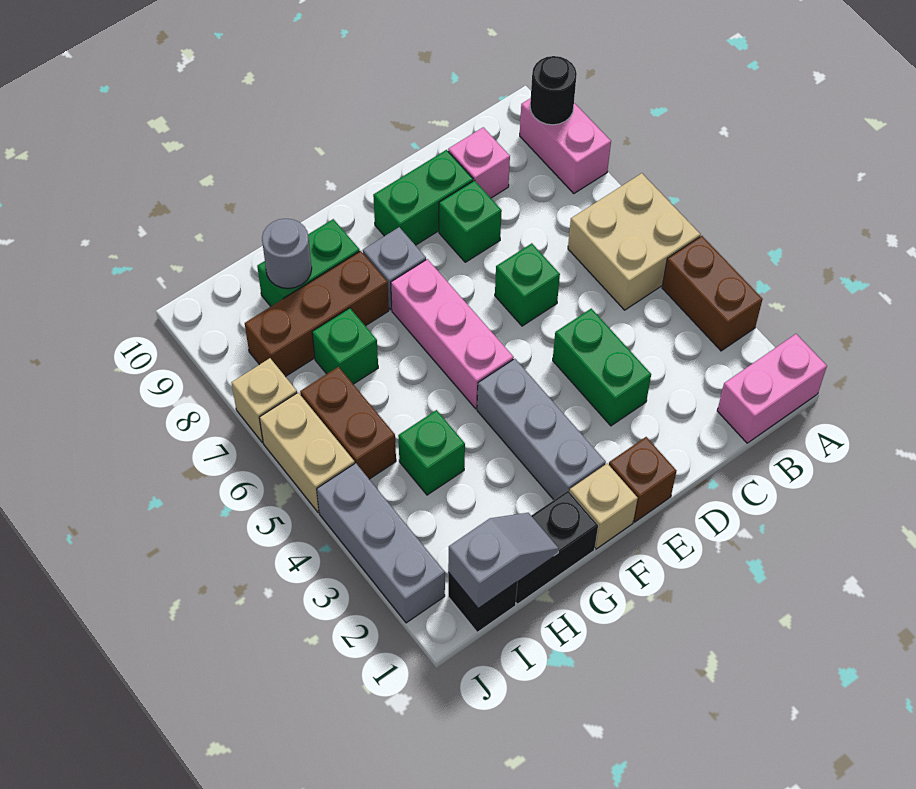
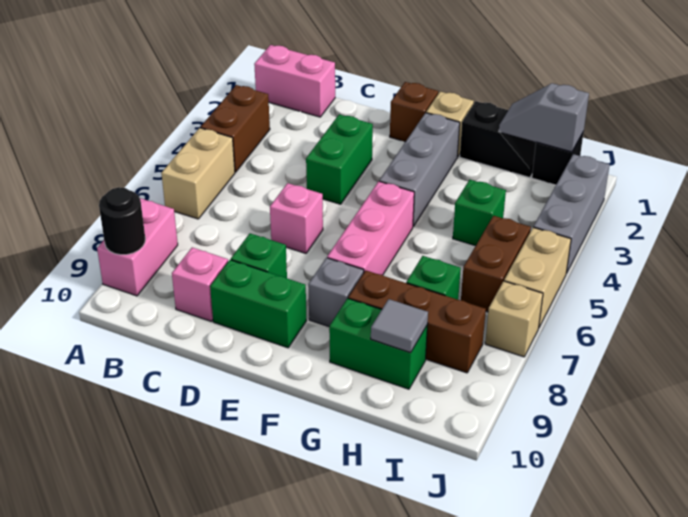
tan 2x2 brick [568,173,700,310] -> tan 1x2 brick [161,128,235,219]
green 1x1 brick [495,243,560,326] -> pink 1x1 brick [270,183,323,253]
grey 1x1 round brick [262,219,312,289] -> grey 1x1 tile [371,299,428,353]

